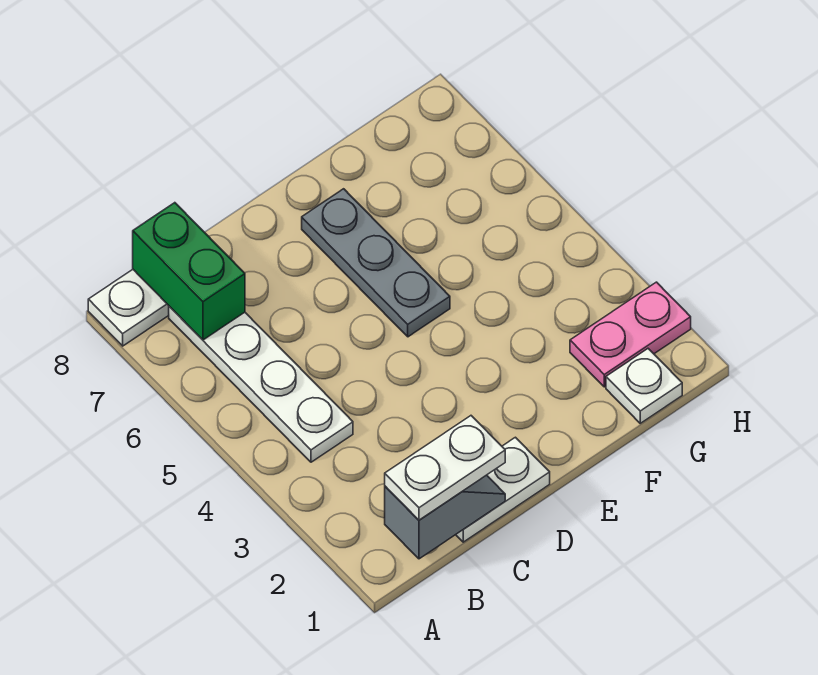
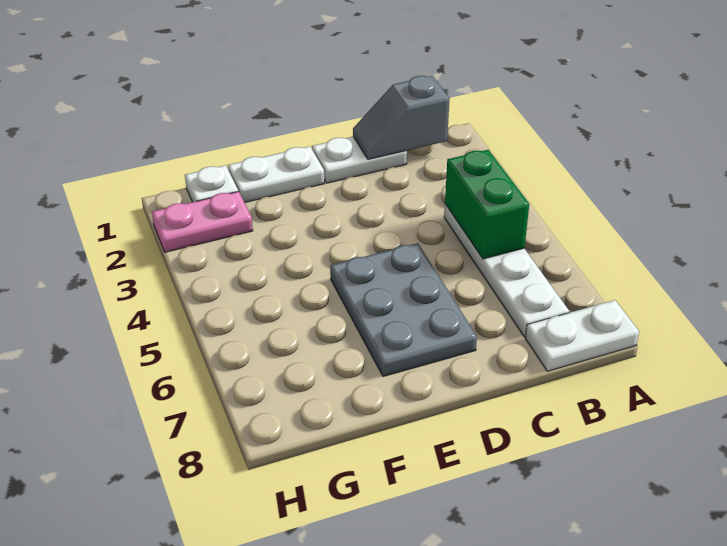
white 1x2 plate [385,416,505,520] -> white 1x2 plate moved to [228,146,324,203]
green 1x2 brick [133,203,245,340] -> green 1x2 brick moved to [445,150,529,259]
grey 1x3 plate [302,189,450,337] -> grey 2x3 plate [330,243,477,376]

